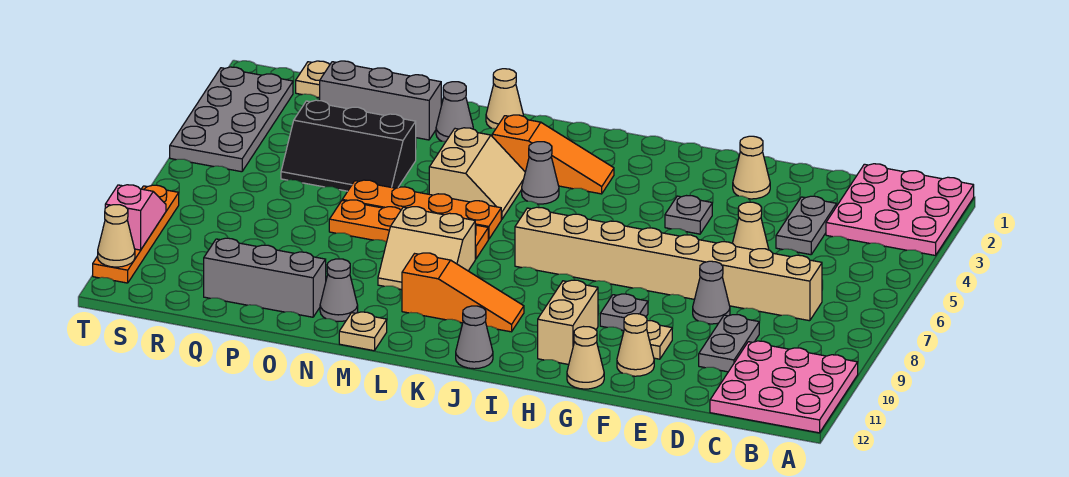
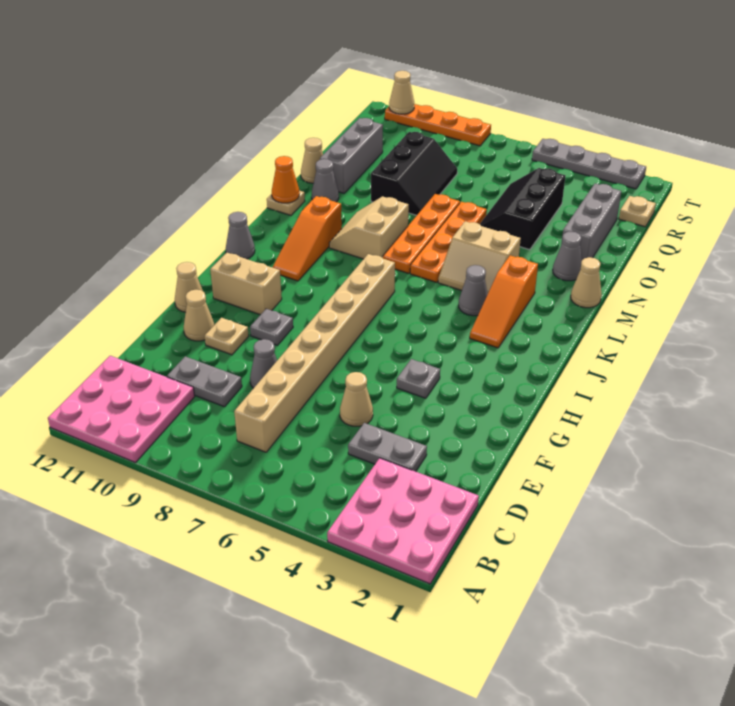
tan 1x1 cone [733,136,770,199] -> tan 1x1 cone moved to [301,138,323,183]
none -> orange 1x1 cone [272,156,299,203]
none -> black 2x3 slope [371,132,457,215]
grey 2x4 plate [170,67,293,172] -> grey 1x4 plate [532,139,646,189]
pink 1x2 slope [105,185,166,250] -> none

